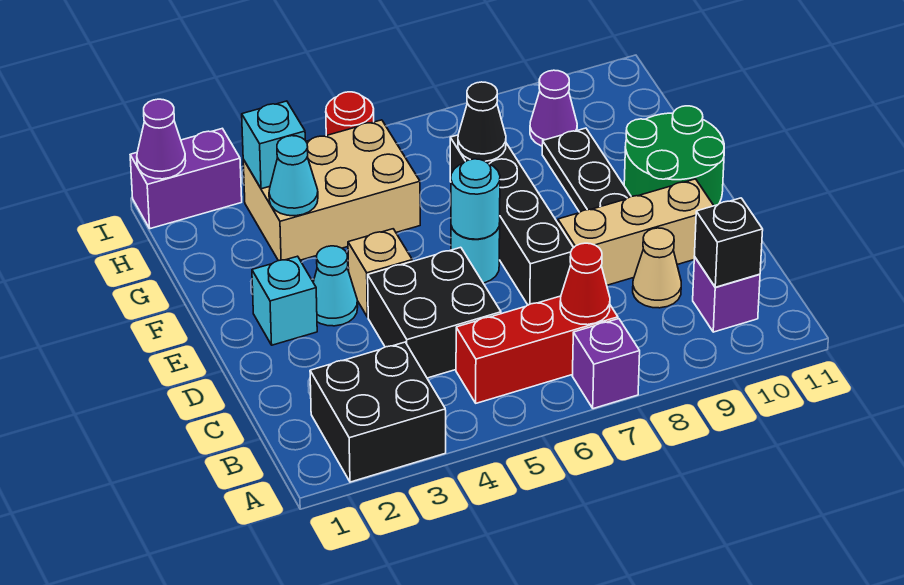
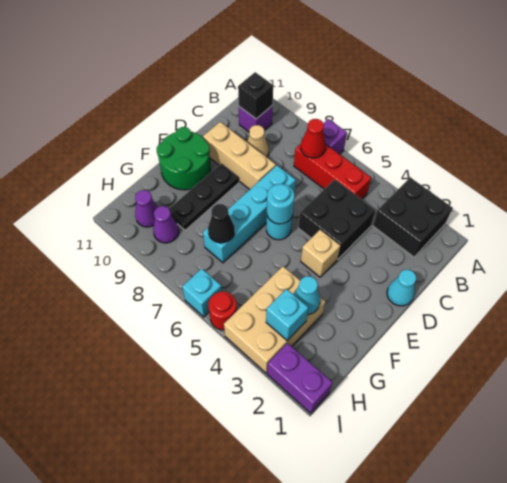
black 1x4 brick [450,135,573,305] -> cyan 1x4 brick [203,166,296,263]
cyan 1x1 brick [252,256,317,345] -> cyan 1x1 brick moved to [182,269,222,317]
cyan 1x1 cone [313,246,358,326] -> cyan 1x1 cone moved to [387,270,416,306]
tan 2x3 brick [243,120,420,261] -> tan 2x3 brick turned to [224,266,325,373]
purple 1x1 cone [137,99,186,179] -> purple 1x1 cone moved to [135,190,158,227]

